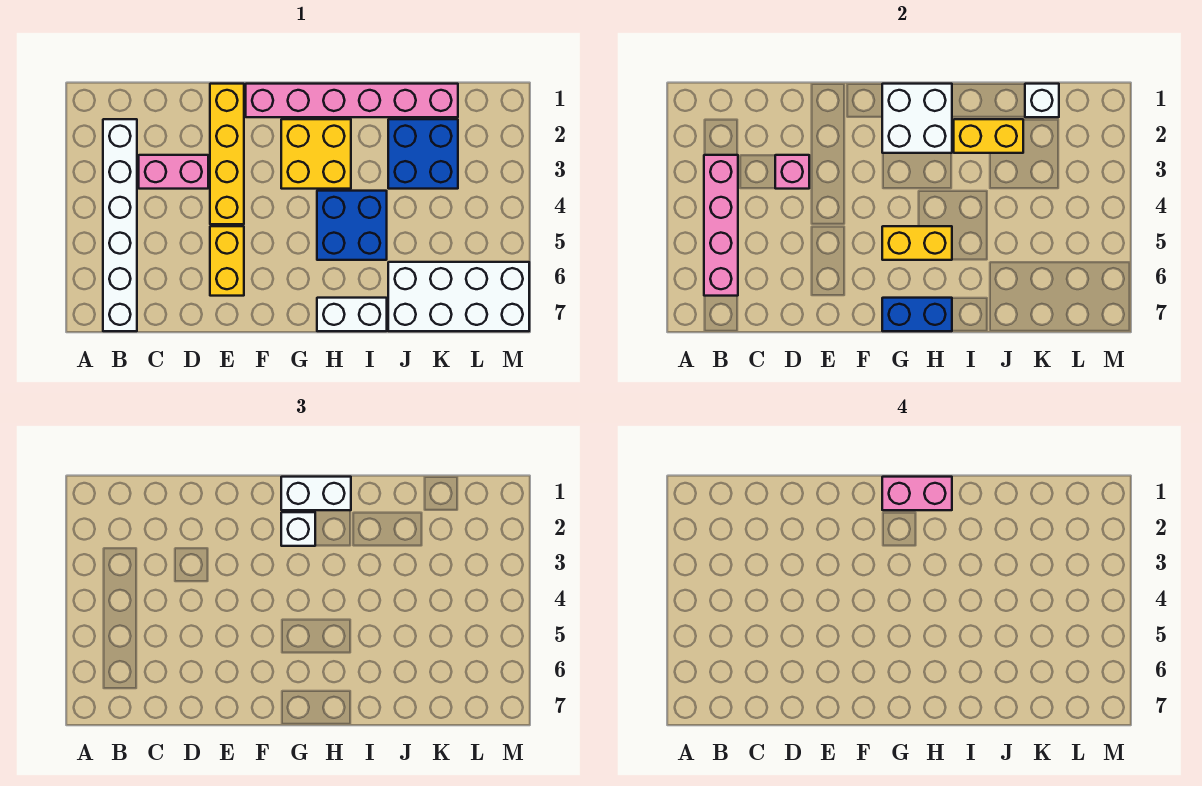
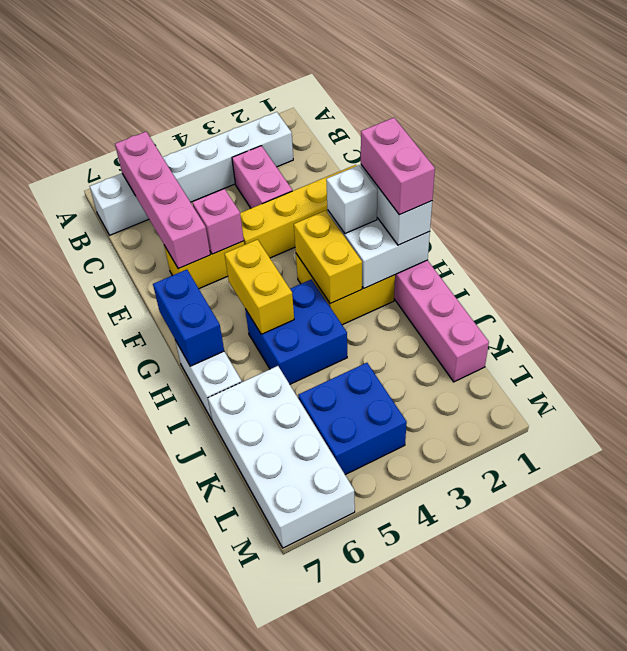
pink 1x4 brick [704,155,738,296] -> pink 1x4 brick turned to [115,132,210,269]
pink 1x1 brick [775,155,809,189] -> pink 1x1 brick moved to [192,189,244,254]
yellow 1x2 brick [954,119,1023,153] -> yellow 1x2 brick moved to [294,210,362,304]
blue 2x2 brick [388,119,458,189] -> blue 2x2 brick moved to [298,363,407,475]
white 1x1 brick [1025,84,1059,117] -> none

